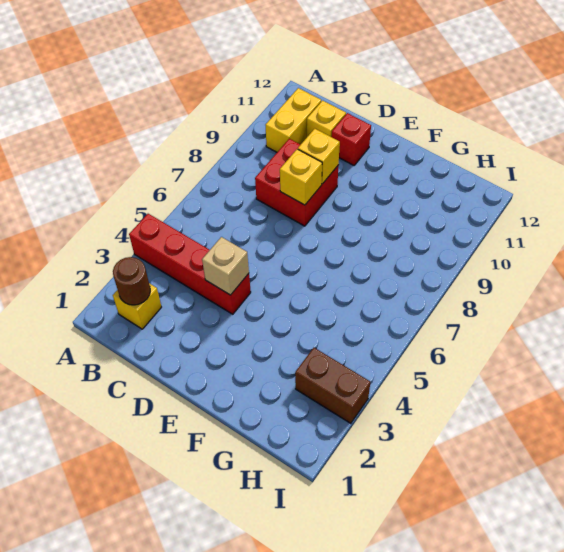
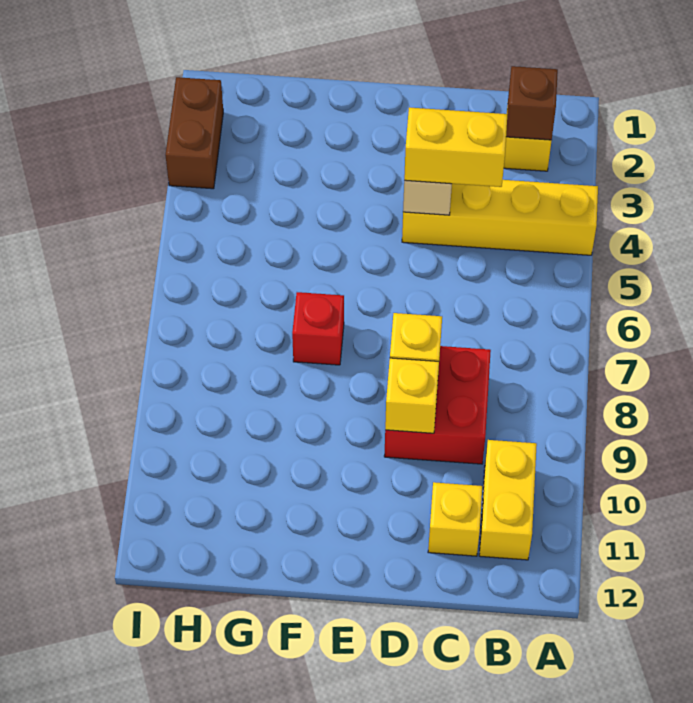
red 1x4 brick [129,214,251,314] -> yellow 1x4 brick [402,180,598,255]
brown 1x1 round brick [113,257,150,305] -> brown 1x1 brick [506,66,558,140]
none -> yellow 1x2 brick [404,107,507,187]
red 1x1 brick [332,113,371,165] -> red 1x1 brick moved to [292,292,344,365]
brown 1x2 brick [295,348,370,423] -> brown 1x2 brick turned to [165,77,223,189]

